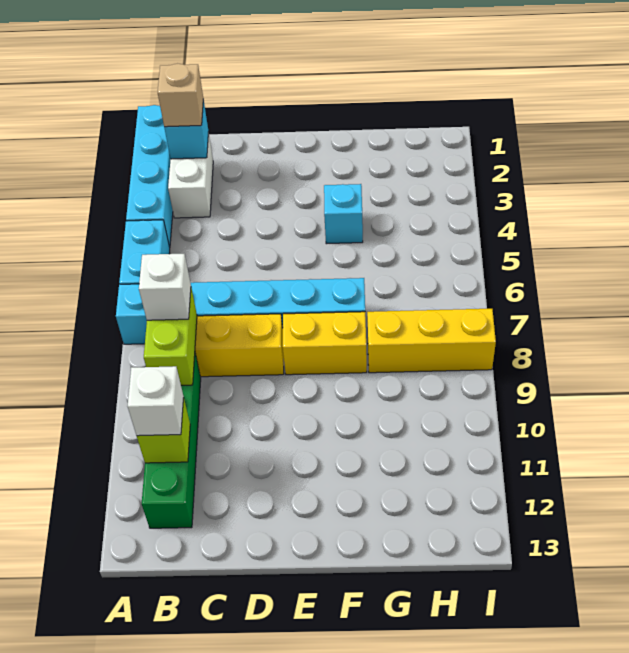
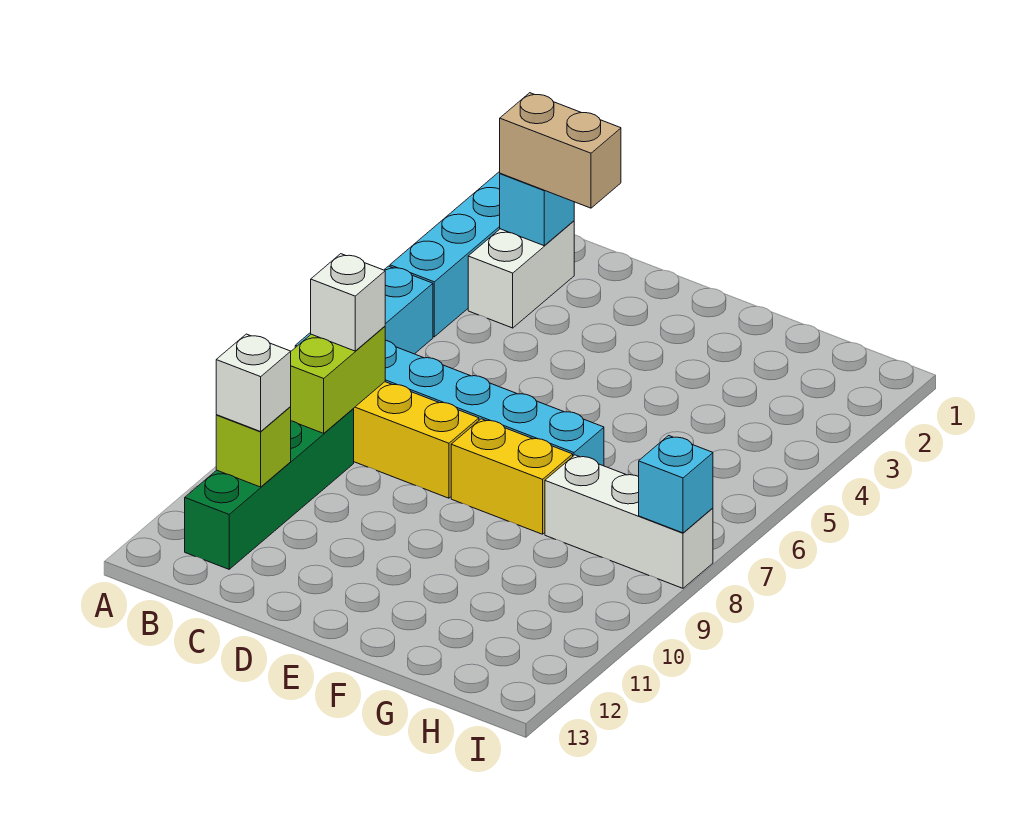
tan 1x1 brick [158,64,203,127] -> tan 1x2 brick [500,93,621,208]
cyan 1x1 brick [324,184,363,244] -> cyan 1x1 brick moved to [639,436,713,533]
yellow 1x3 brick [367,309,496,373] -> white 1x3 brick [545,455,713,588]

